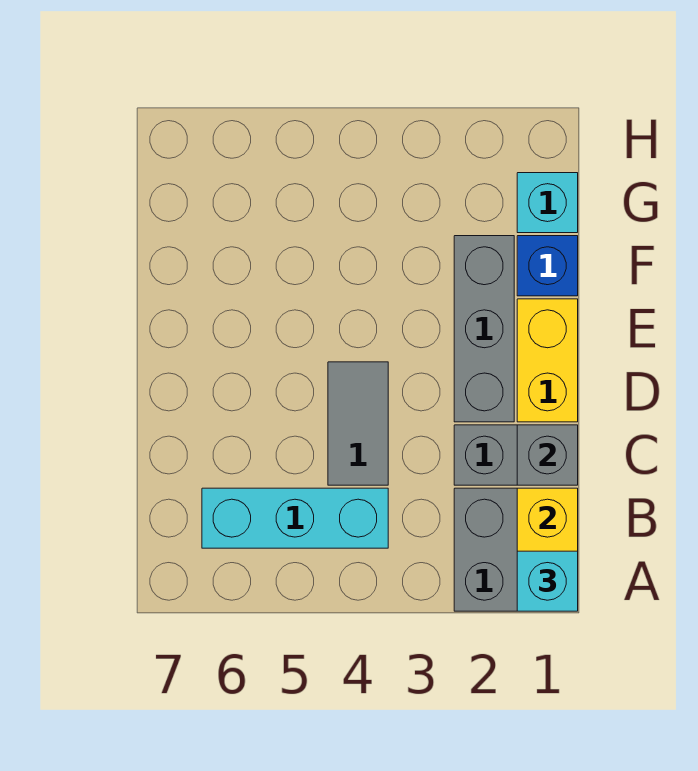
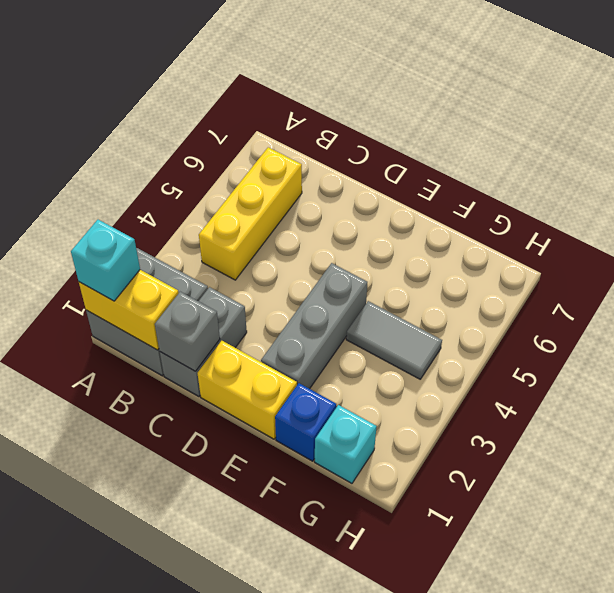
cyan 1x3 brick [202,488,388,548] -> yellow 1x3 brick [199,147,302,280]
grey 1x2 tile [328,362,388,485] -> grey 1x2 tile moved to [346,301,442,379]
grey 1x3 brick [454,236,514,422] -> grey 1x3 brick turned to [261,263,367,389]

